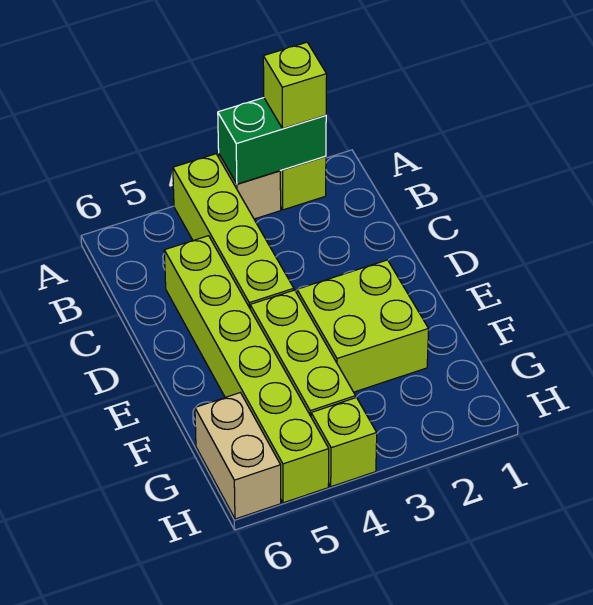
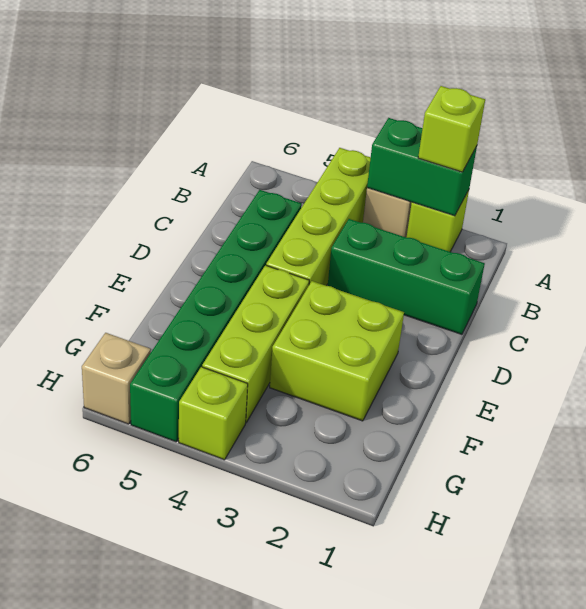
none -> green 1x3 brick [328,219,485,334]
lime 1x6 brick [164,236,329,503] -> green 1x6 brick [130,190,302,442]
tan 1x2 brick [195,393,281,519] -> tan 1x1 brick [82,333,151,424]

